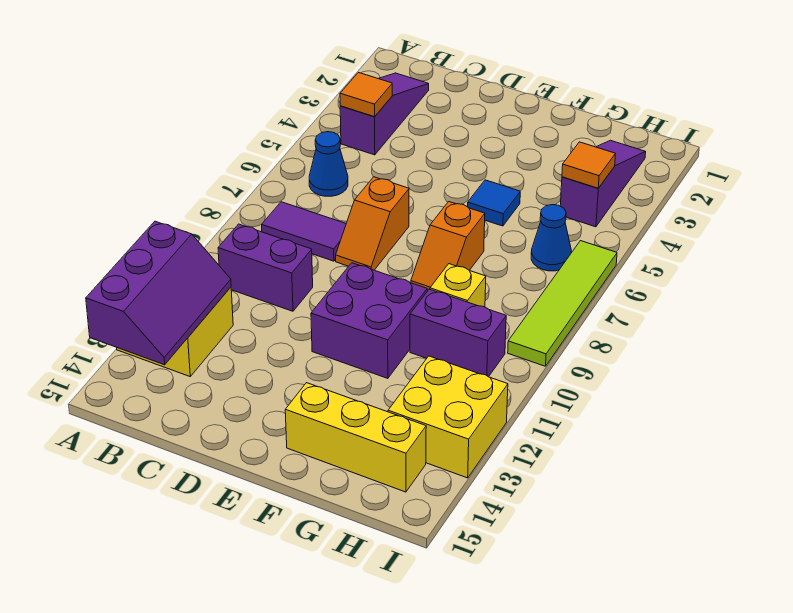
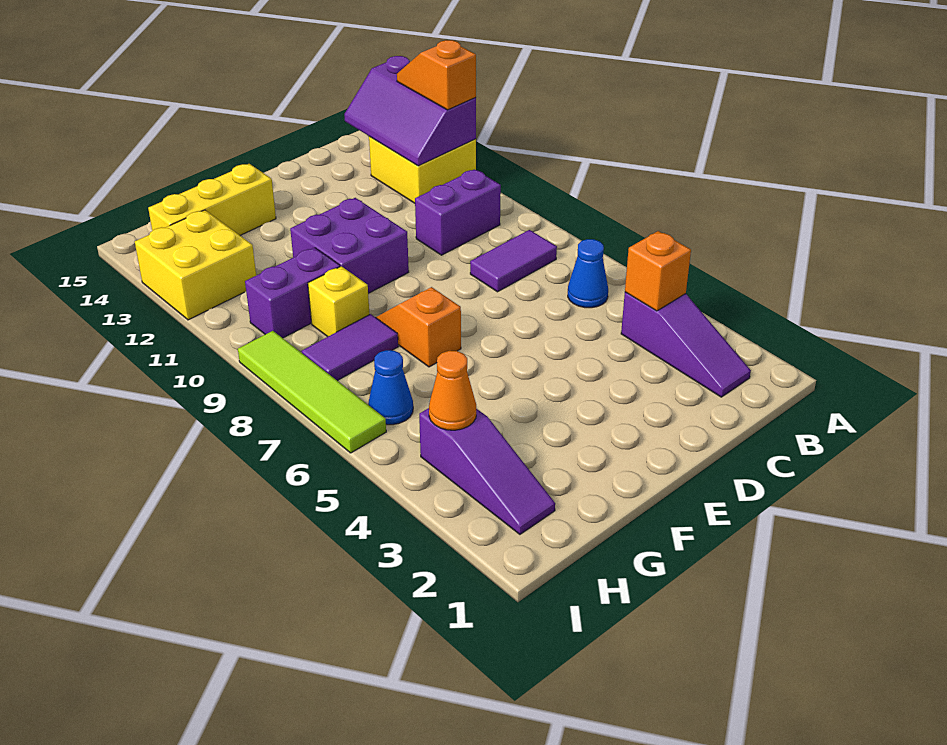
orange 1x1 tile [340,73,392,117] -> orange 1x1 brick [625,231,691,311]
orange 1x2 slope [336,177,409,270] -> orange 1x2 slope moved to [397,40,476,110]
blue 1x1 tile [468,180,520,226] -> none
none -> purple 1x2 tile [302,314,398,381]
orange 1x1 tile [562,142,615,188] -> orange 1x1 cone [429,351,476,430]

